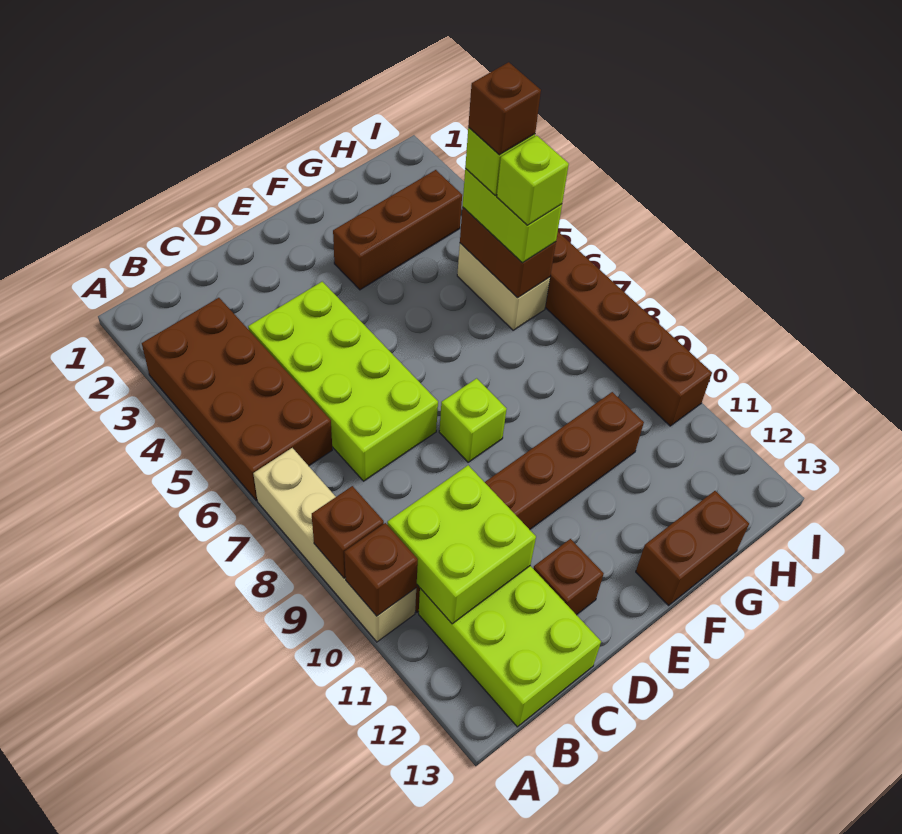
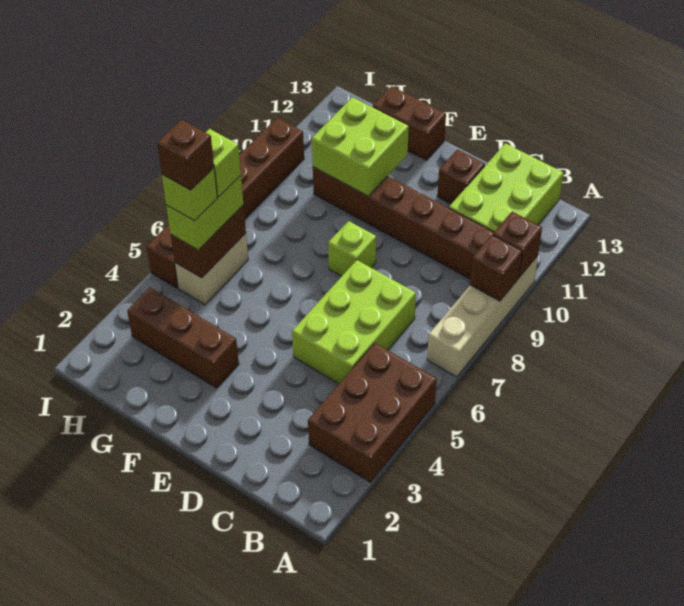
brown 2x4 brick [142,298,332,500] -> brown 2x3 brick [308,343,437,482]
lime 2x2 brick [387,465,536,624] -> lime 2x2 brick moved to [312,97,409,196]
lime 2x4 brick [248,282,438,481] -> lime 2x3 brick [292,260,416,384]

